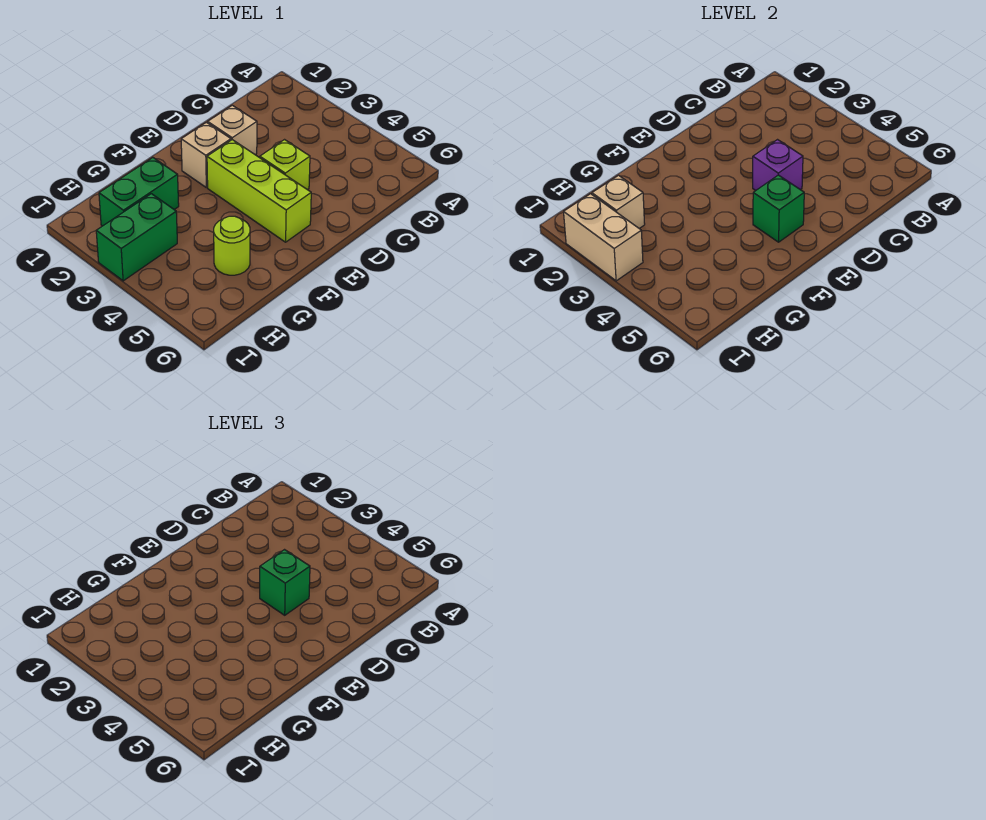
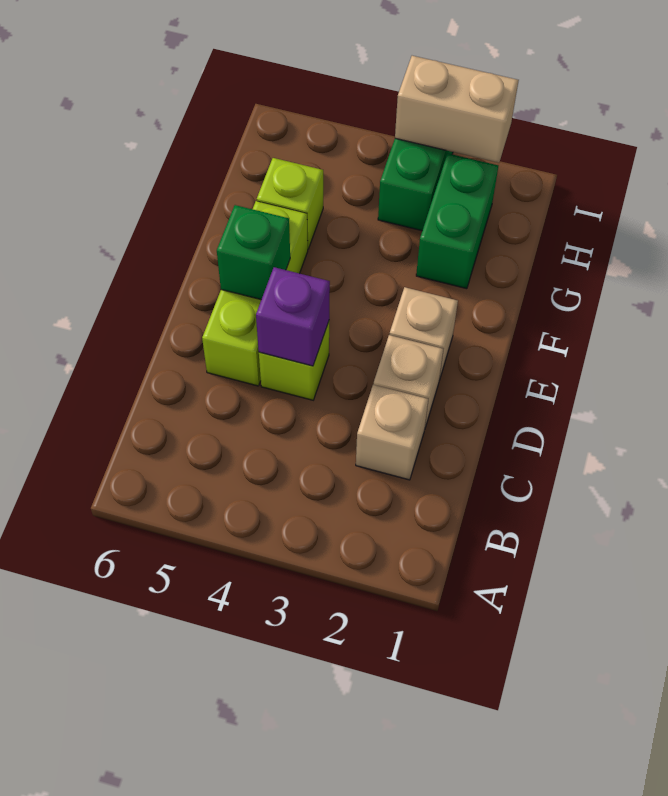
green 1x1 brick [260,550,310,615] -> none
lime 1x3 brick [207,140,311,242] -> lime 1x3 brick turned to [202,201,308,386]
lime 1x1 round brick [214,216,250,275] -> lime 1x1 brick [257,158,323,249]
tan 1x1 brick [592,175,645,229] -> tan 1x1 brick moved to [356,385,428,480]

